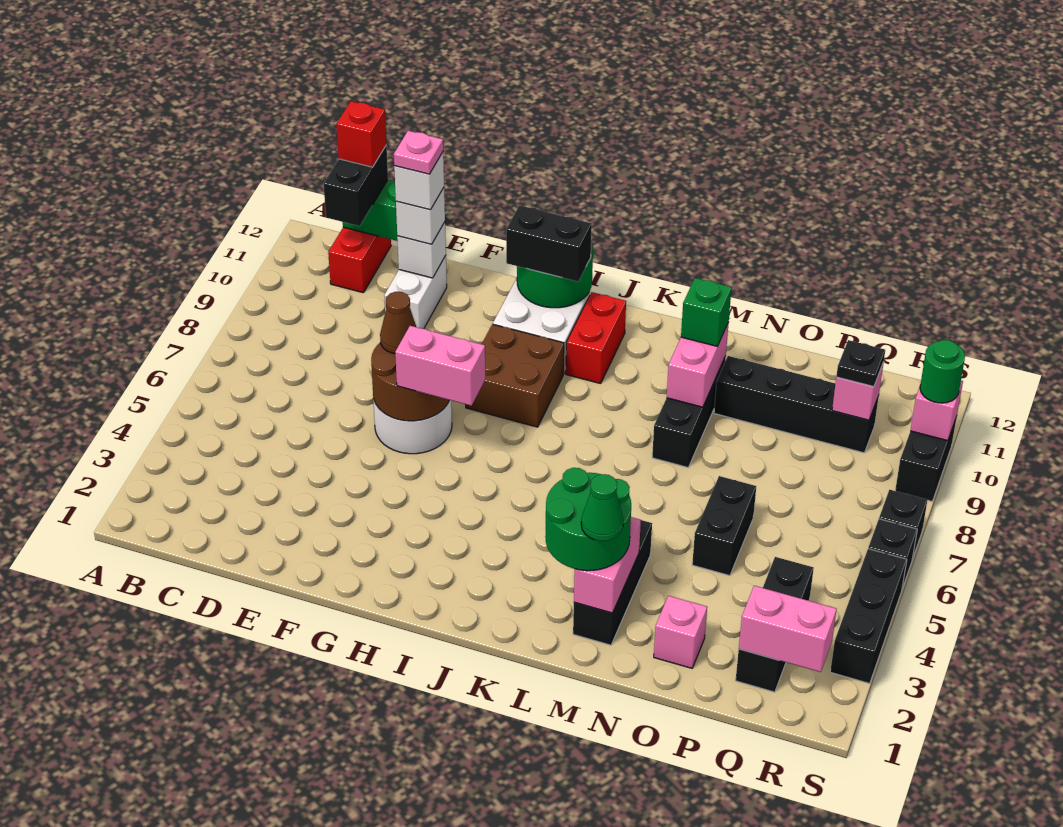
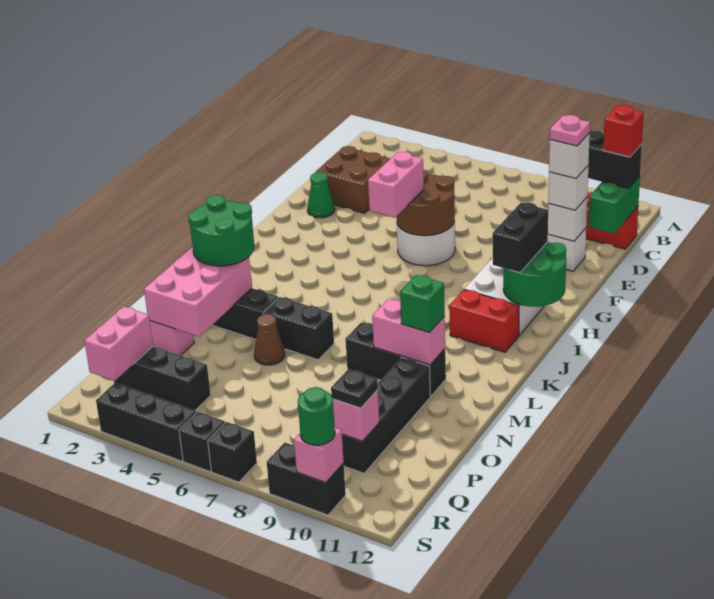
brown 1x1 cone [380,292,416,354] -> brown 1x1 cone moved to [254,314,285,365]
brown 2x2 brick [466,324,564,427] -> brown 2x2 brick moved to [316,146,390,213]
pink 1x2 brick [574,517,641,613] -> pink 2x3 brick [144,247,252,337]
green 1x1 cone [581,474,624,541] -> green 1x1 cone moved to [307,172,335,218]
black 1x2 brick [692,476,756,576] -> black 1x2 brick moved to [263,297,334,360]

